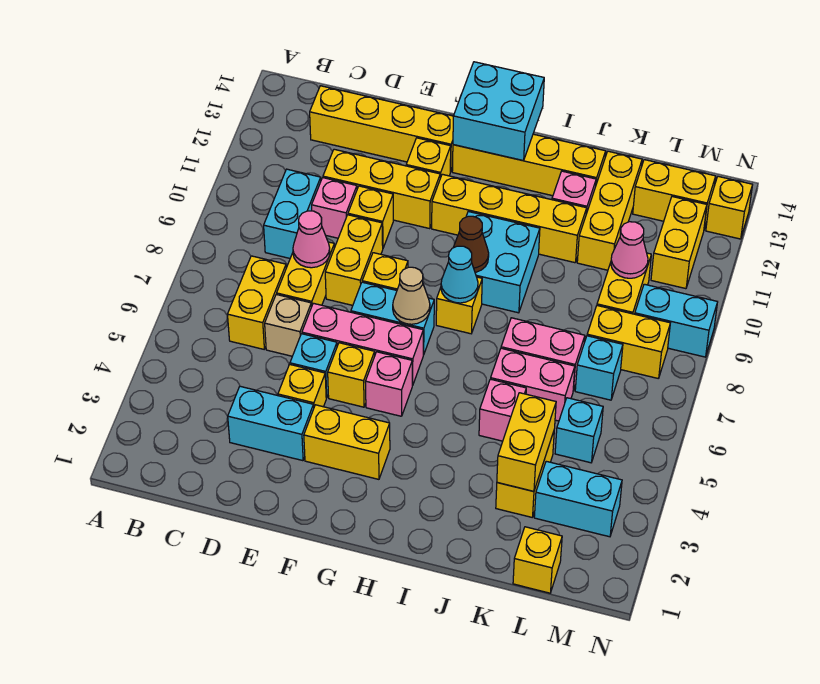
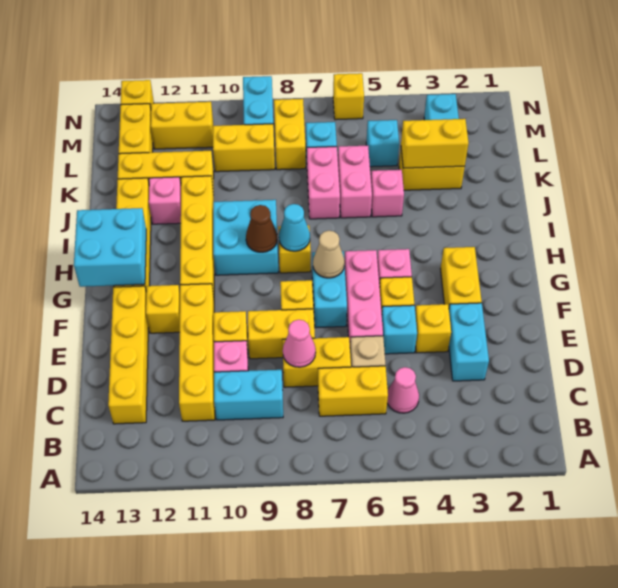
yellow 1x3 brick [323,149,440,229] -> yellow 1x4 brick [179,284,215,421]
yellow 1x1 brick [513,527,562,593] -> yellow 1x1 brick moved to [333,73,364,120]
pink 1x1 cone [611,222,648,278] -> pink 1x1 cone moved to [387,367,419,413]

